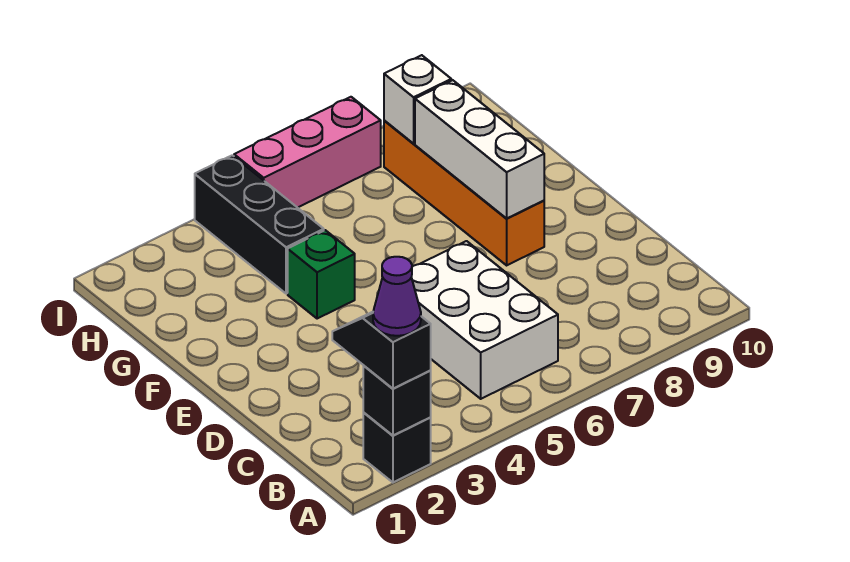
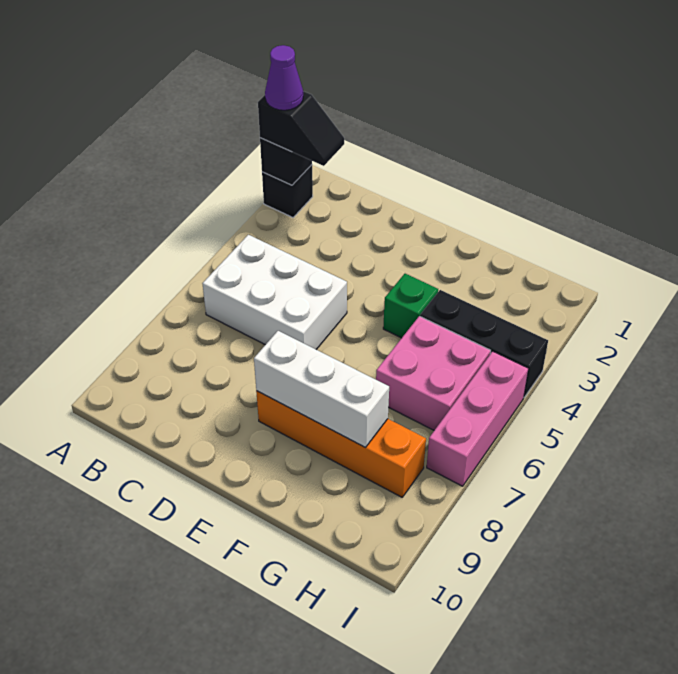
none -> pink 2x2 brick [376,316,491,430]
white 1x1 brick [384,55,451,144] -> none

